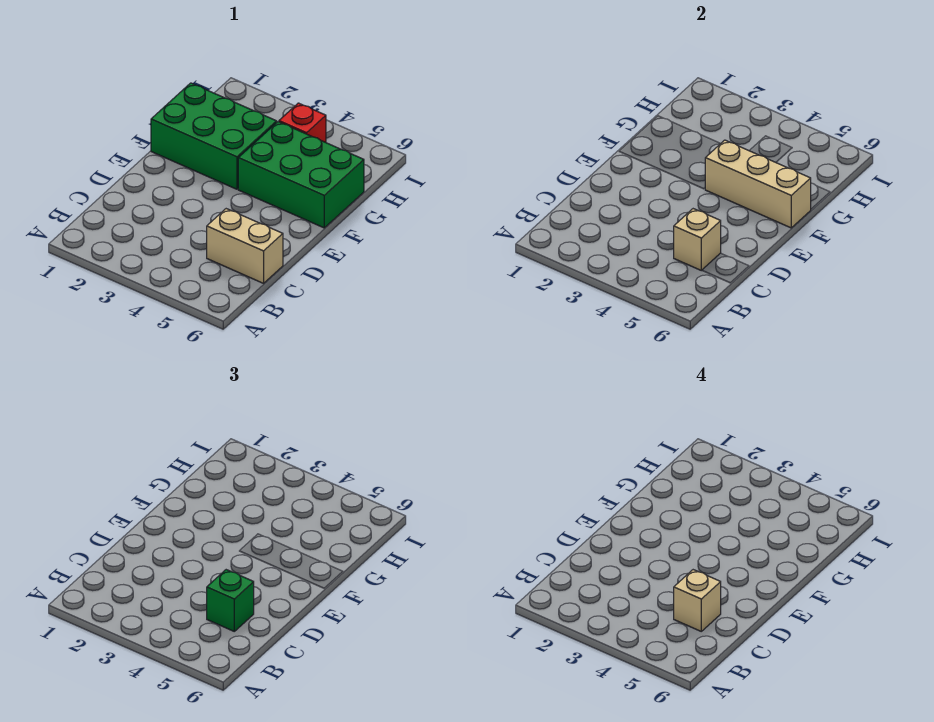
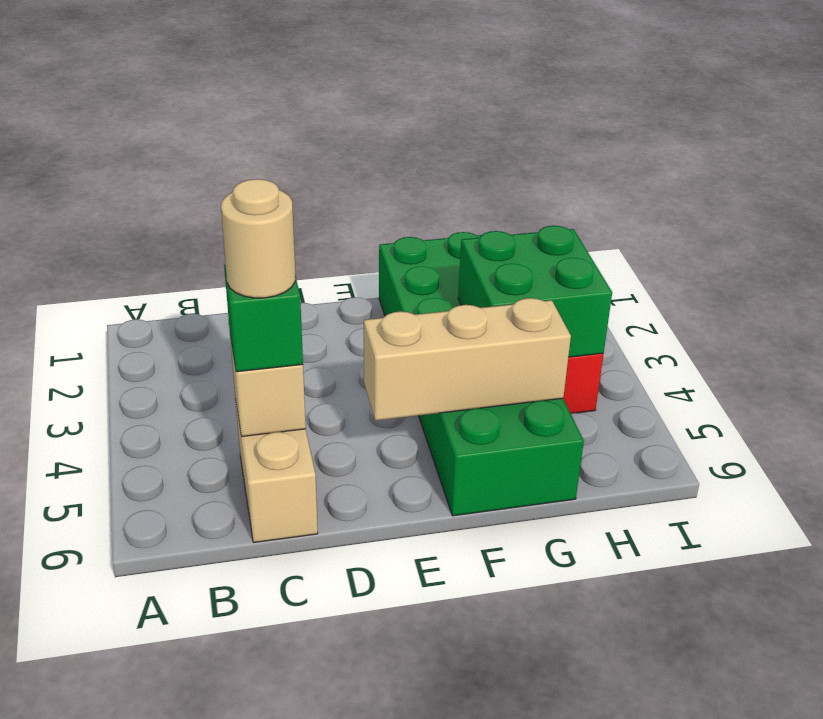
tan 1x1 brick [674,570,721,631] -> tan 1x1 round brick [221,179,296,298]
tan 1x3 brick [705,140,811,228] -> tan 1x3 brick turned to [364,298,571,421]
none -> green 2x2 brick [458,226,612,357]

